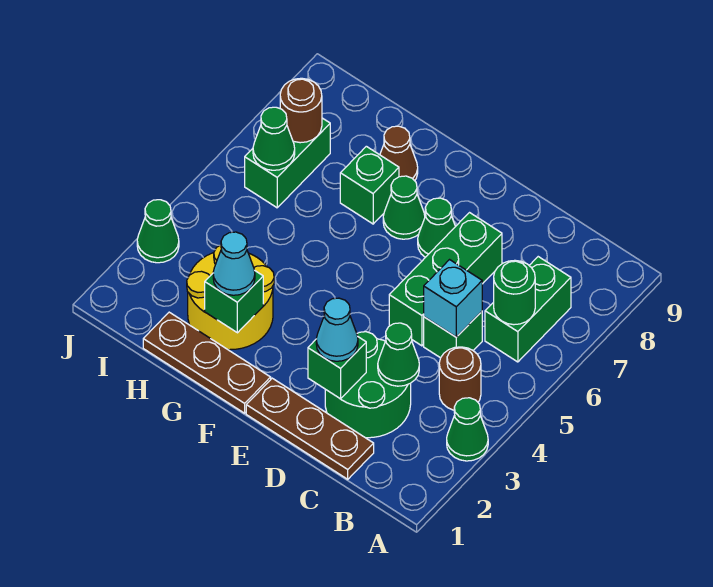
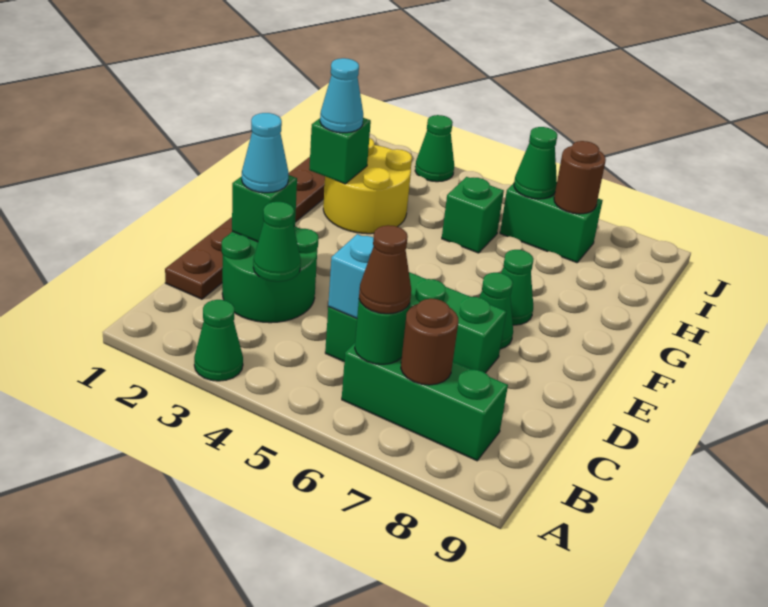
brown 1x1 round brick [439,347,481,410] -> brown 1x1 round brick moved to [401,299,458,385]
green 1x2 brick [485,257,571,362] -> green 1x3 brick [342,343,508,461]
green 1x1 brick [340,146,399,224] -> green 1x1 brick moved to [442,177,504,253]
brown 1x1 cone [380,126,418,181] -> brown 1x1 cone moved to [359,225,411,314]

